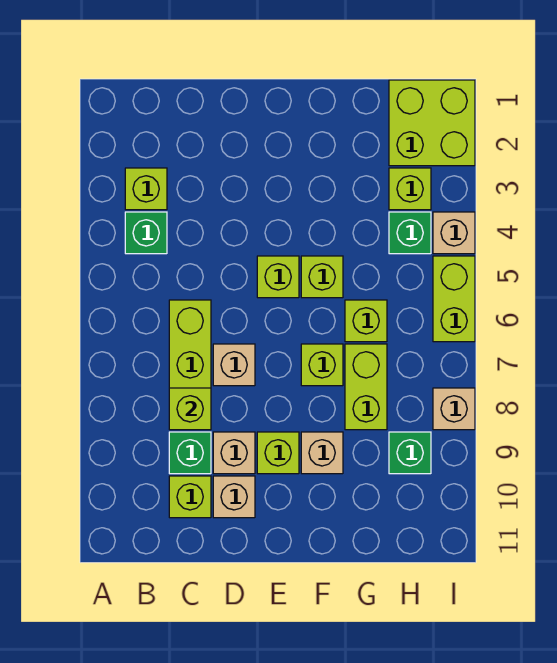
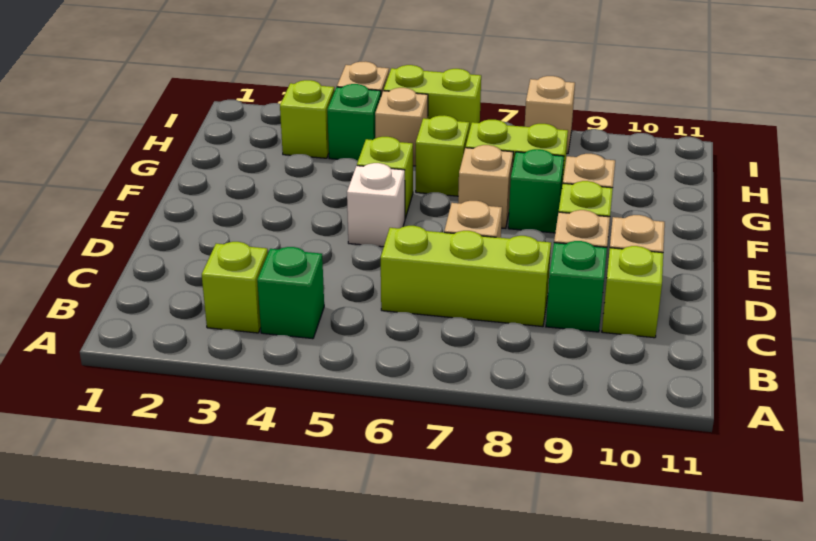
lime 1x1 brick [169,388,211,430] -> none
lime 1x1 brick [257,256,299,298] -> white 1x1 brick [347,163,405,247]
lime 1x1 brick [301,344,343,386] -> tan 1x1 brick [458,145,513,228]
lime 2x2 brick [389,80,475,166] -> none
none -> tan 1x1 brick [375,88,428,166]
green 1x1 brick [389,432,431,474] -> green 1x1 brick moved to [508,149,564,233]

